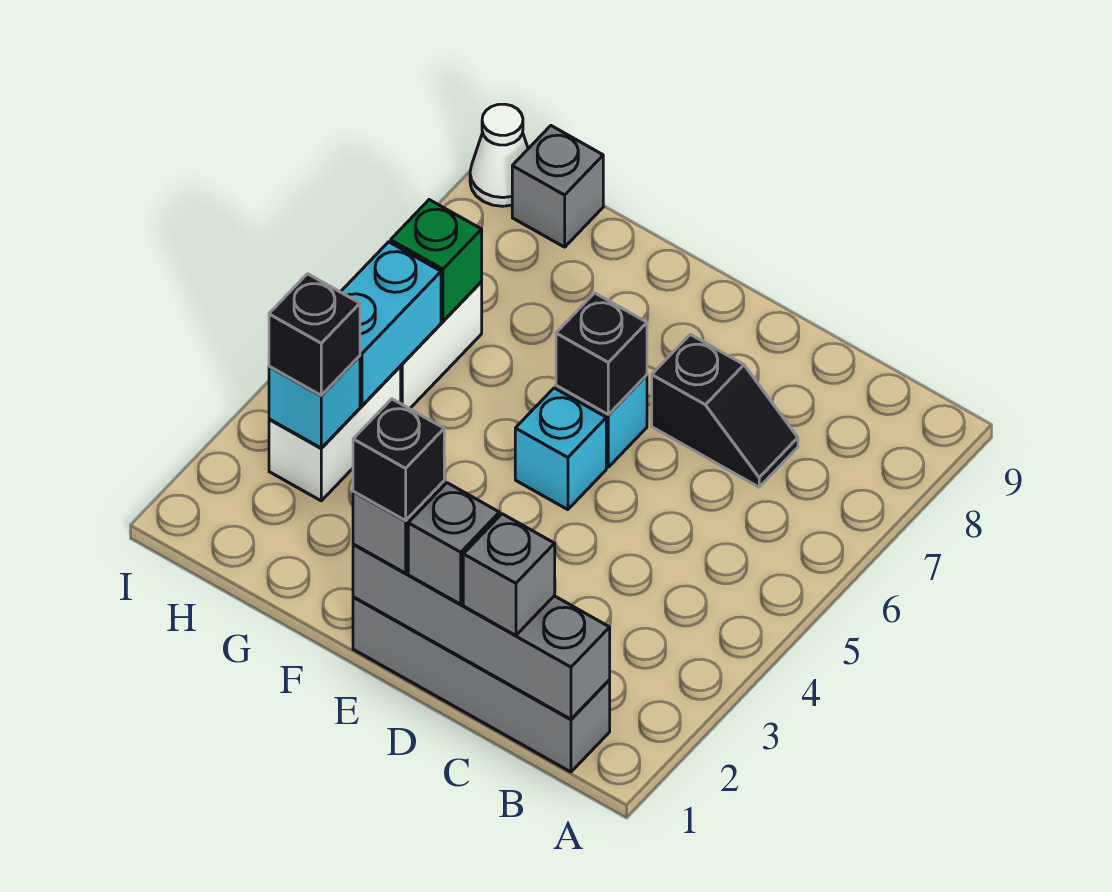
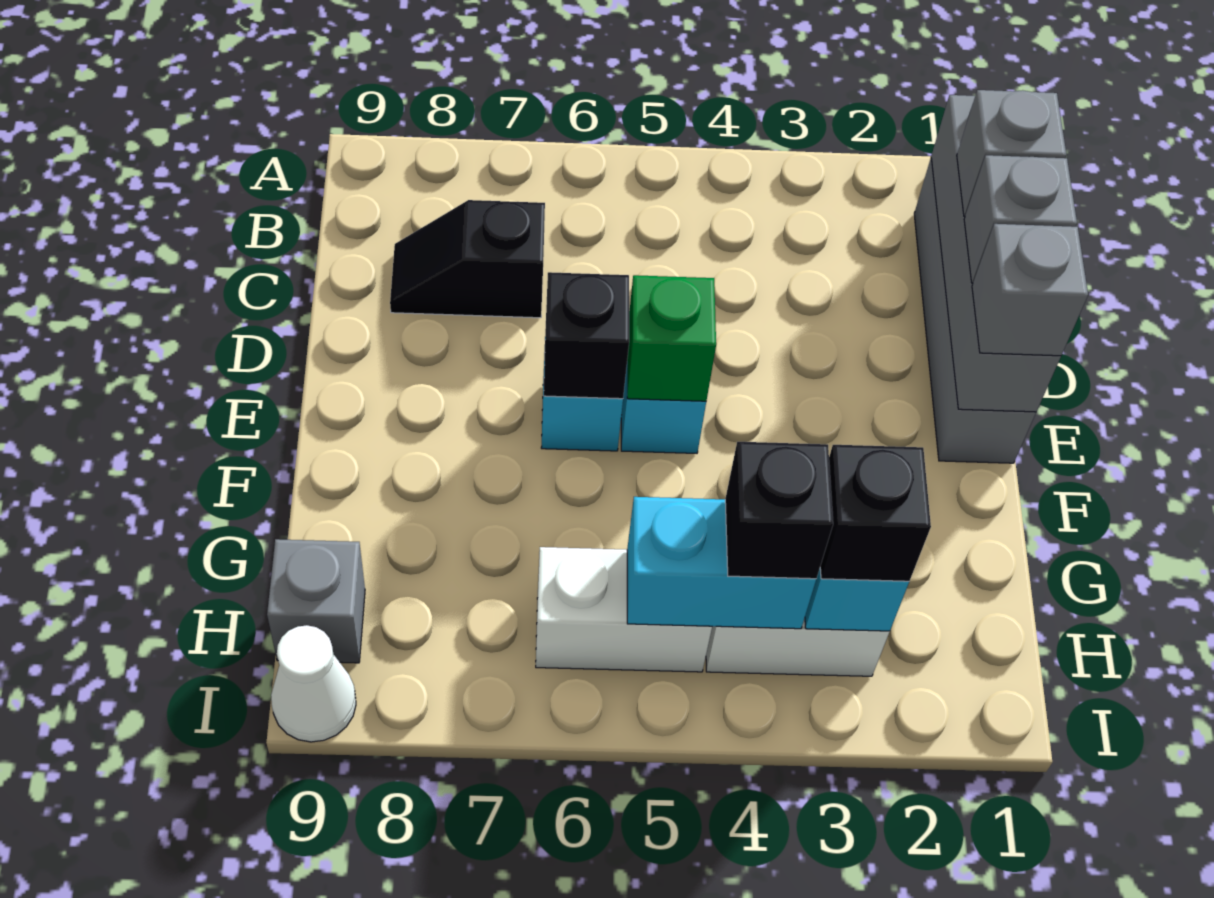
black 1x2 slope [652,334,798,487] -> black 1x2 slope turned to [390,200,545,318]
black 1x1 brick [353,399,444,520] -> black 1x1 brick moved to [725,442,833,579]
green 1x1 brick [391,200,482,321] -> green 1x1 brick moved to [627,275,716,401]

